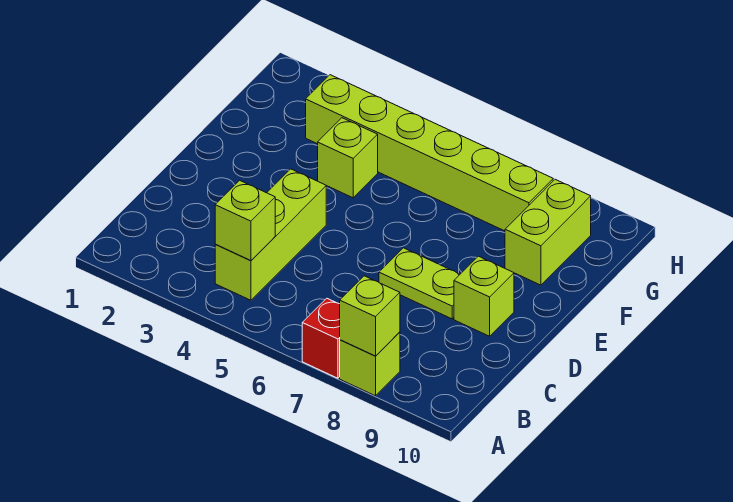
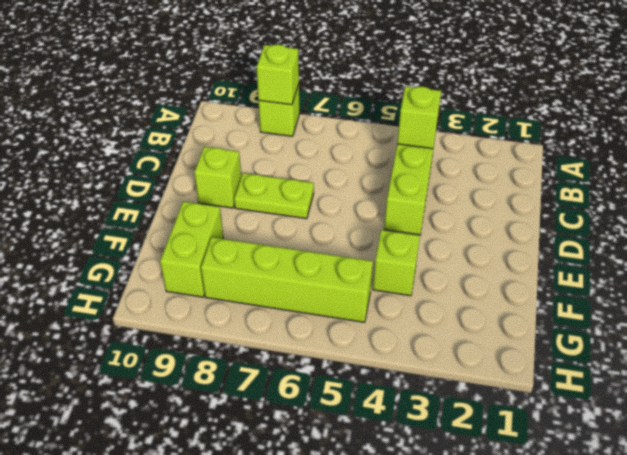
red 1x1 brick [302,298,340,378] -> none
lime 1x6 brick [306,75,553,231] -> lime 1x4 brick [201,237,373,322]

